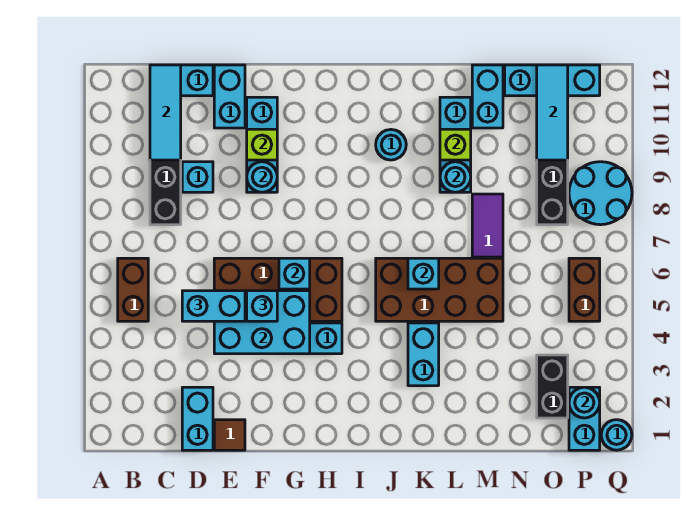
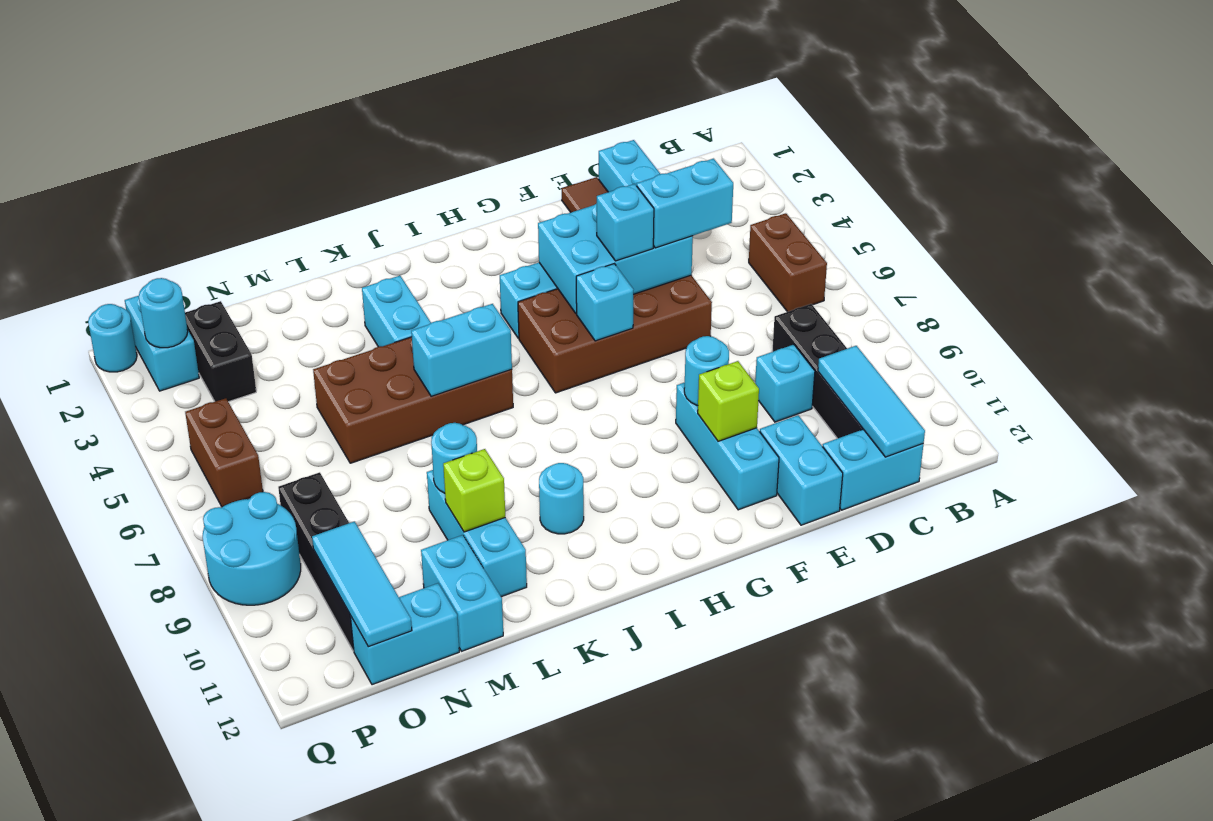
cyan 1x1 brick [408,258,439,289] -> cyan 1x2 brick [411,304,512,396]
purple 1x2 tile [472,194,503,257] -> none
cyan 1x3 brick [505,65,600,96] -> cyan 1x2 brick [350,583,459,685]

